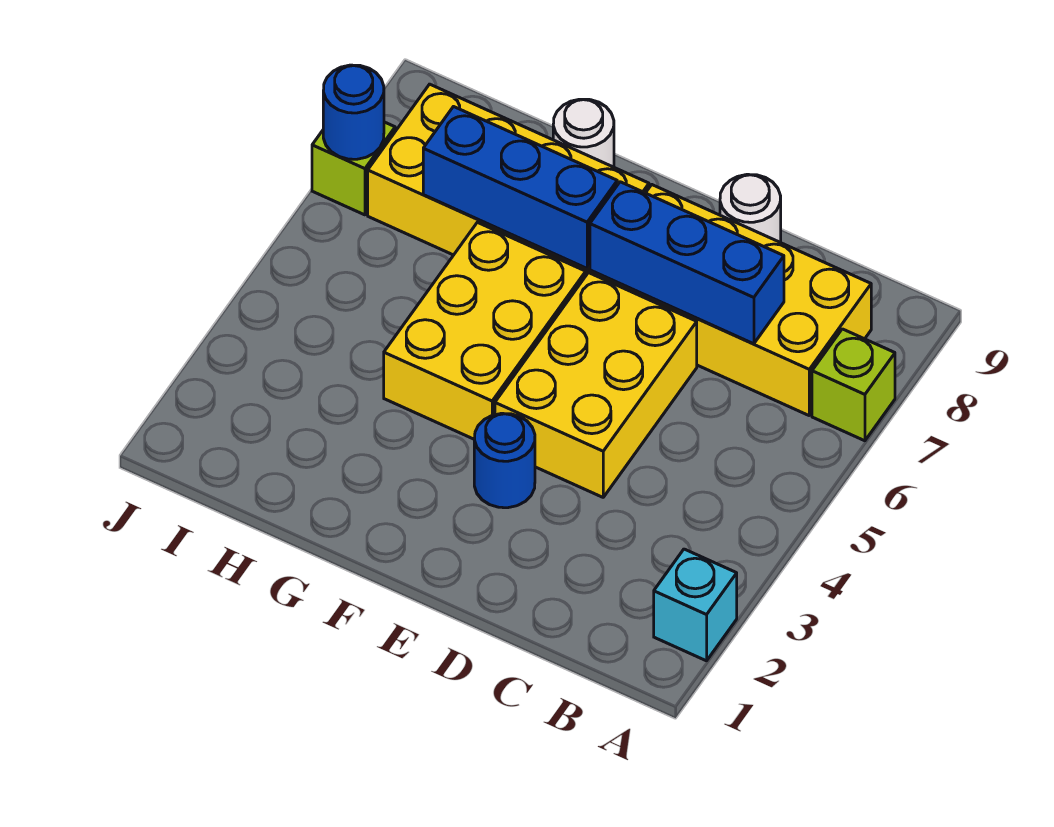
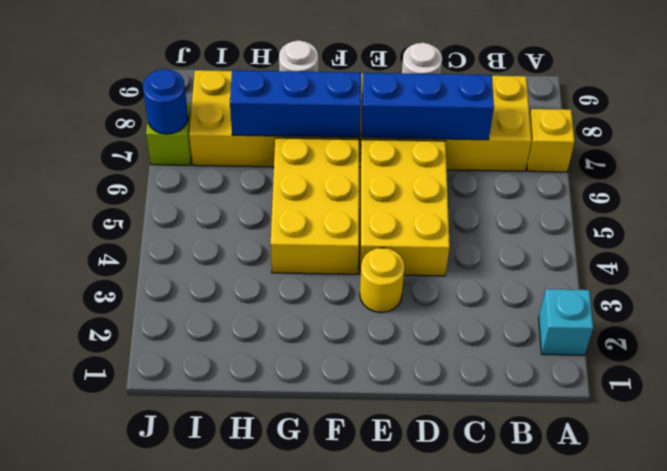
lime 1x1 brick [812,329,895,441] -> yellow 1x1 brick [527,109,575,172]
blue 1x1 round brick [474,413,535,508] -> yellow 1x1 round brick [360,248,405,313]

